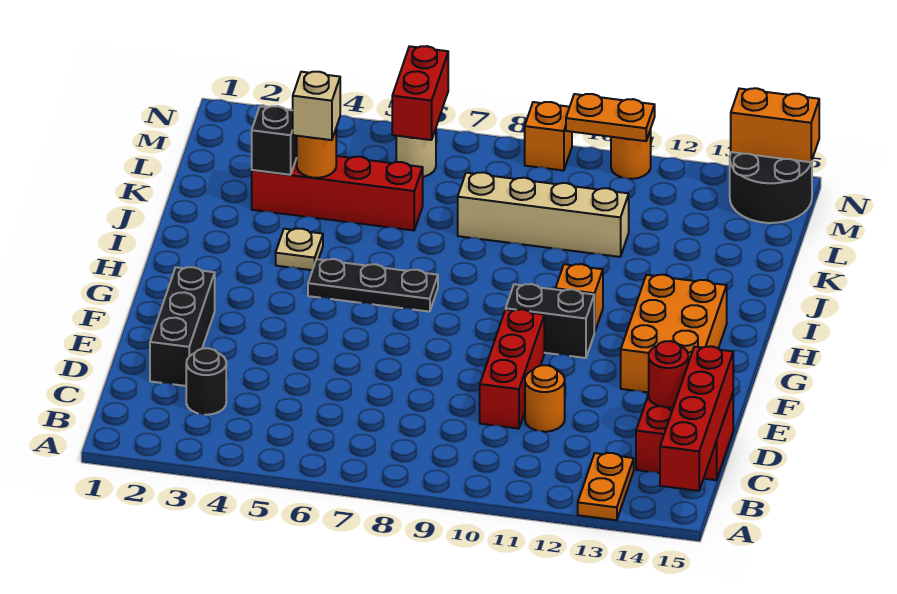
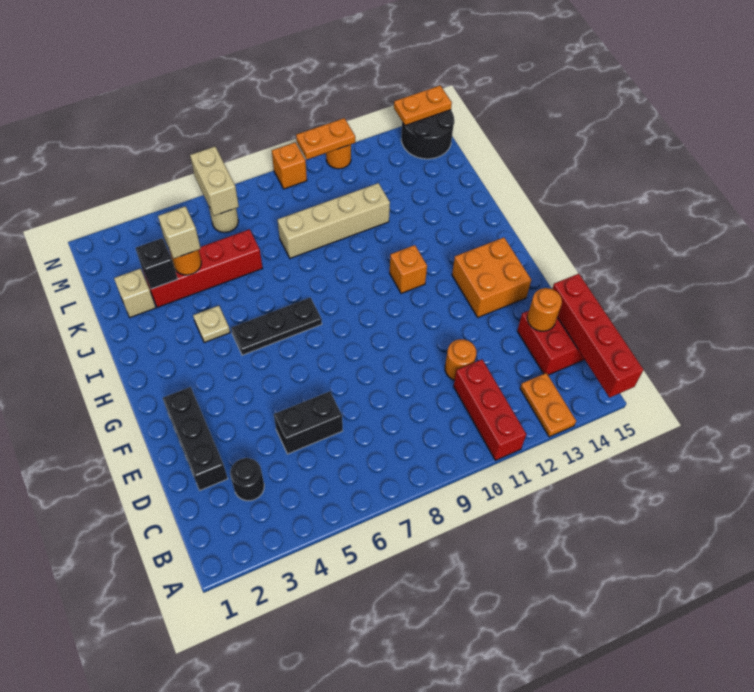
red 1x3 brick [480,309,544,429] -> red 1x3 brick moved to [454,360,526,460]
red 1x1 round brick [649,341,688,407] -> orange 1x1 round brick [527,288,562,331]
orange 2x3 brick [621,275,727,392] -> orange 2x2 brick [452,238,531,317]
black 1x2 brick [506,284,594,358] -> black 1x2 brick moved to [274,391,343,454]
none -> tan 1x1 brick [114,269,156,318]
red 1x2 brick [392,46,448,140] -> tan 1x2 brick [190,147,239,216]
orange 1x2 brick [731,88,819,162] -> orange 1x2 plate [394,86,452,125]

